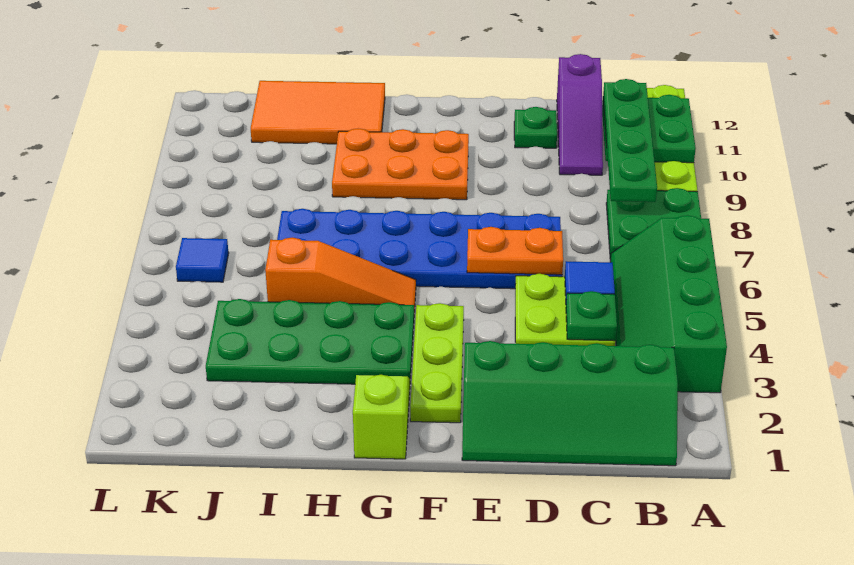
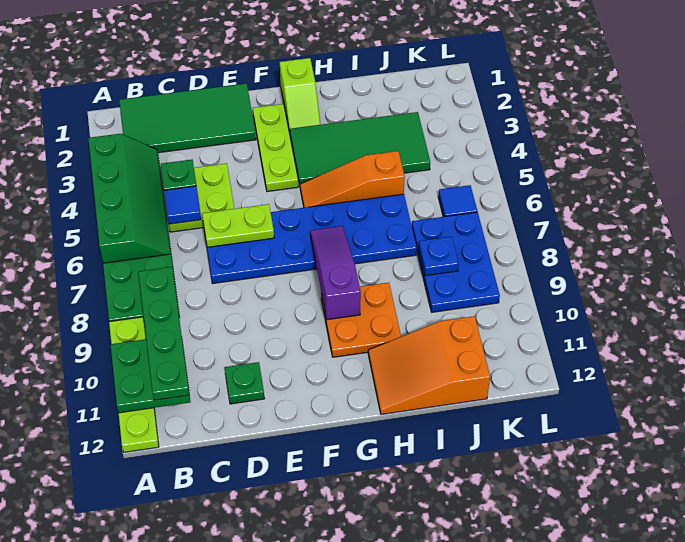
green 2x4 slope [462,341,678,466] -> green 2x4 tile [119,83,256,153]
purple 1x3 slope [557,54,603,175] -> purple 1x3 slope moved to [310,226,361,320]
orange 1x2 plate [467,227,563,275] -> lime 1x2 plate [202,204,274,247]
orange 2x3 plate [332,129,469,200] -> orange 2x2 plate [321,283,401,357]
green 2x4 plate [206,299,414,384] -> green 2x4 tile [290,112,430,185]
orange 2x3 tile [251,81,385,144] -> orange 2x3 slope [368,316,490,414]
none -> blue 2x3 plate [412,212,500,312]
none -> blue 1x1 plate [419,236,459,276]

